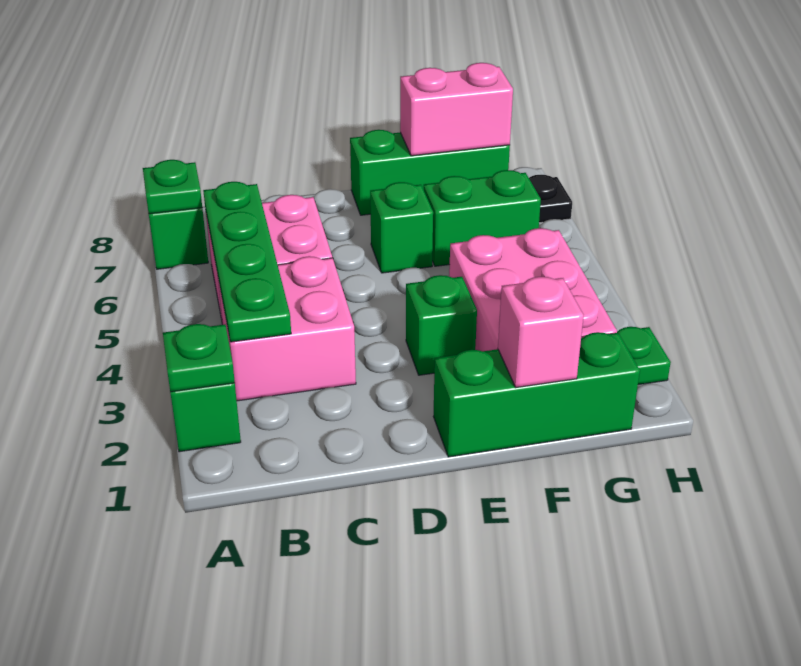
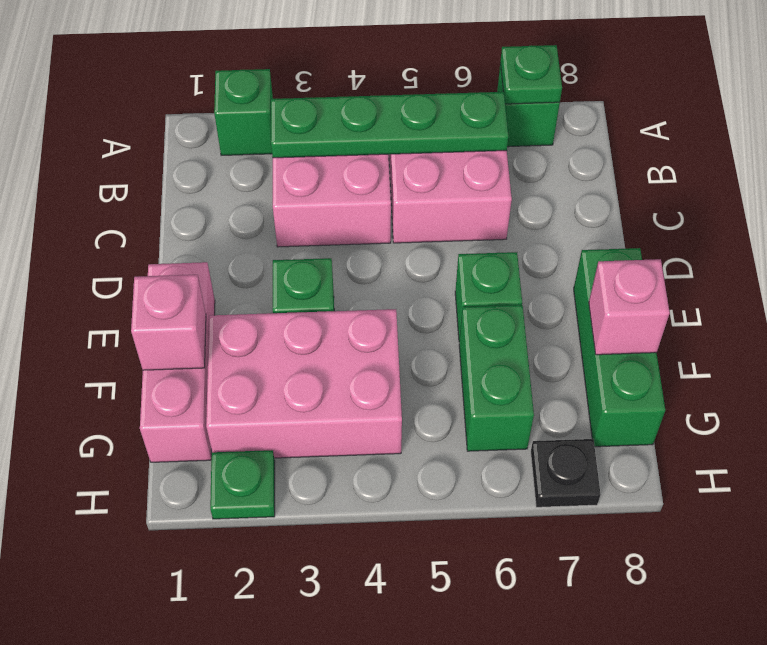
green 1x1 plate [163,324,235,392] -> none
green 1x3 brick [434,332,640,457] -> pink 1x3 brick [140,262,215,462]
pink 1x2 brick [400,63,513,156] -> pink 1x1 brick [589,259,670,355]

